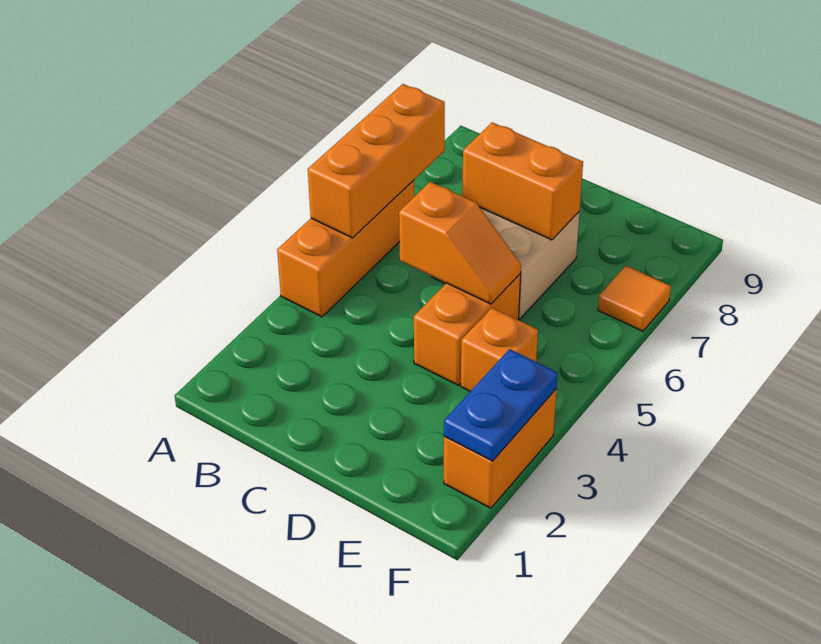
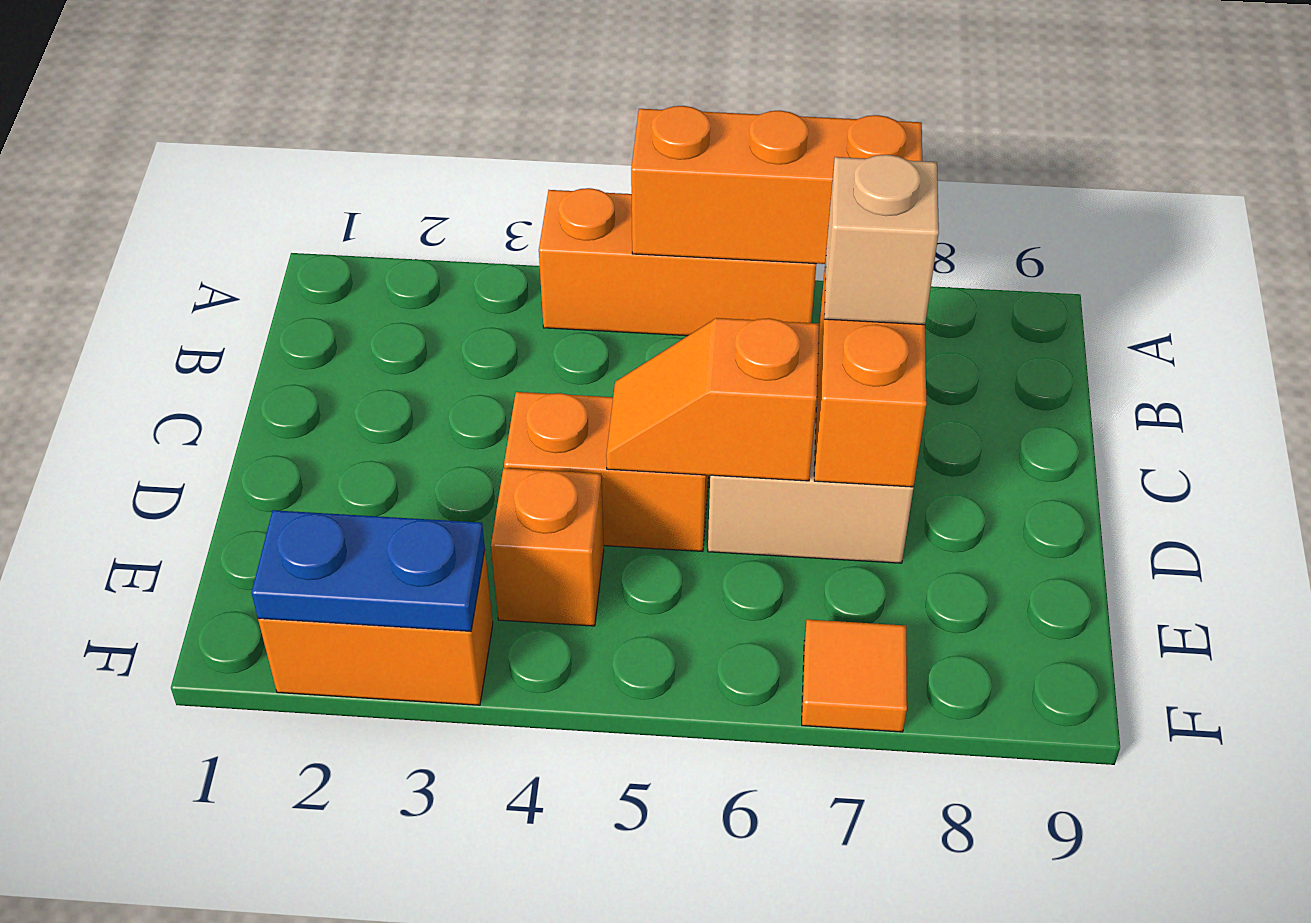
orange 1x2 slope [399,182,521,304] -> orange 1x2 slope turned to [606,318,819,481]
none -> tan 1x1 brick [824,155,939,325]

